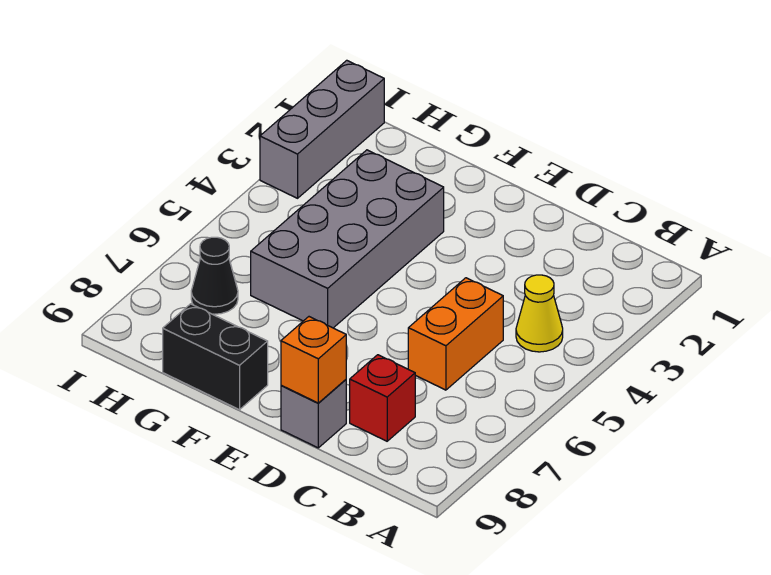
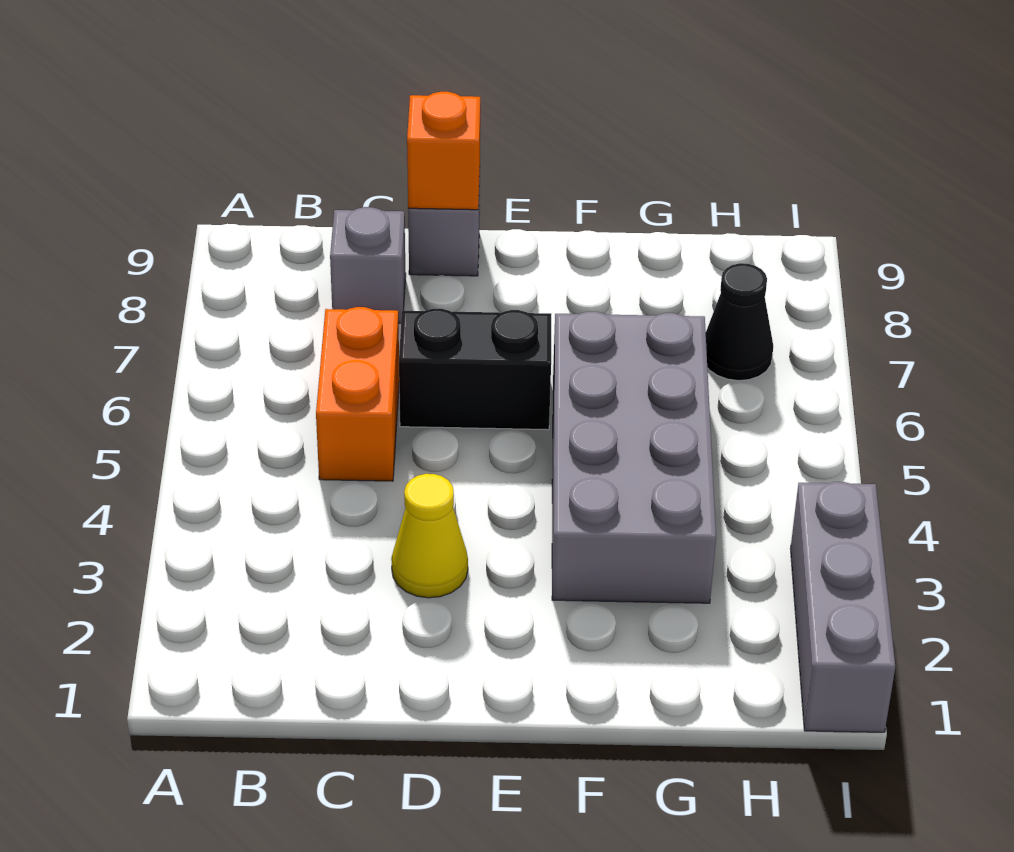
yellow 1x1 cone [516,275,563,352] -> yellow 1x1 cone moved to [391,474,468,598]
red 1x1 brick [350,355,415,441] -> grey 1x1 brick [330,207,406,323]
black 1x2 brick [163,304,268,410] -> black 1x2 brick moved to [399,309,551,430]

